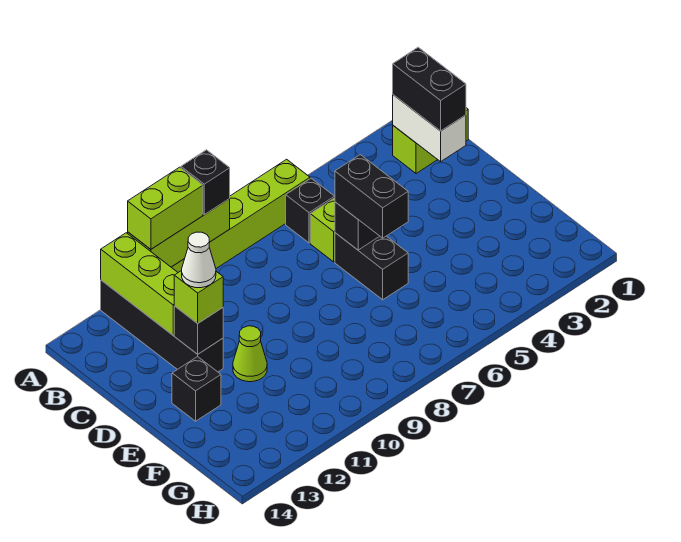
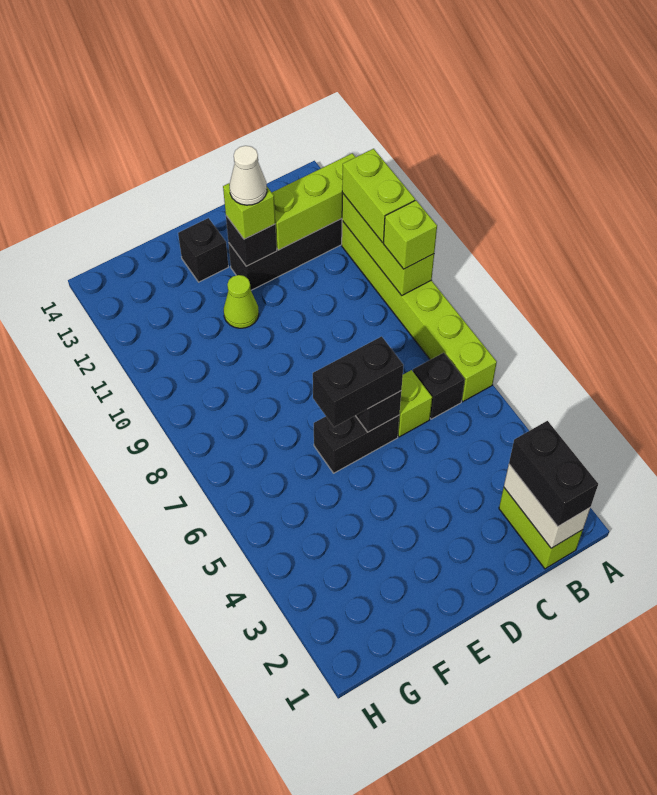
black 1x1 brick [181,150,230,215] -> lime 1x1 brick [383,200,437,269]
white 1x2 brick [393,95,466,162] -> white 1x2 brick turned to [504,465,590,548]
black 1x2 brick [393,47,466,131] -> black 1x2 brick turned to [509,421,598,526]

